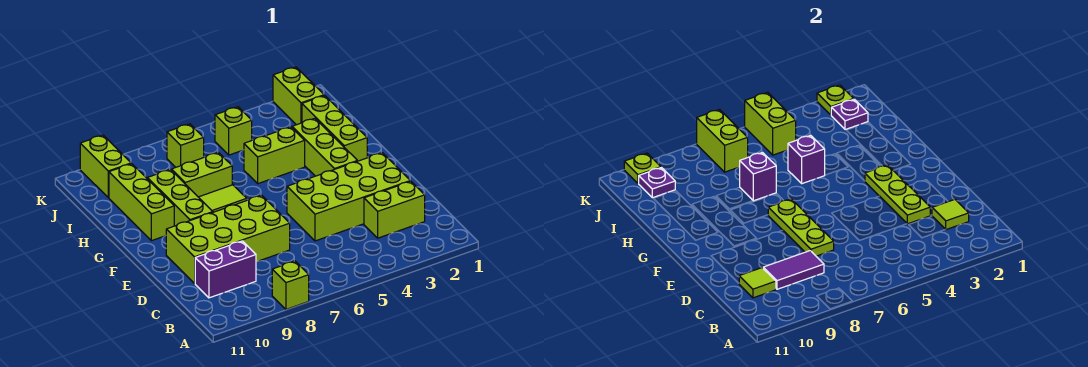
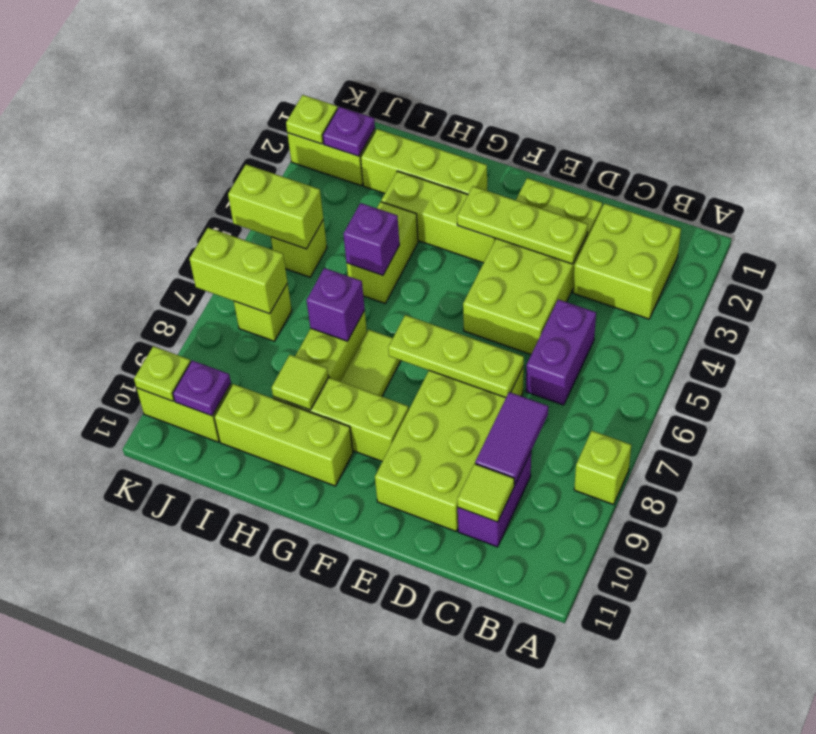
lime 1x2 brick [364,181,425,238] -> lime 2x2 brick [573,203,681,319]
lime 1x1 tile [932,199,969,230] -> lime 1x1 tile moved to [272,355,328,410]
none -> purple 1x2 brick [526,299,596,405]

